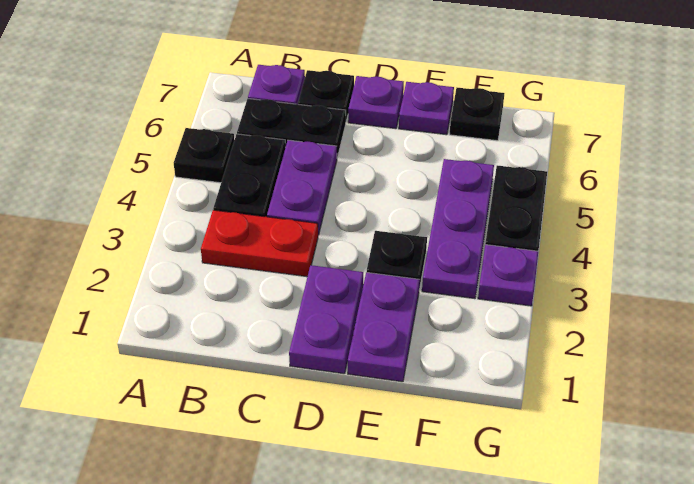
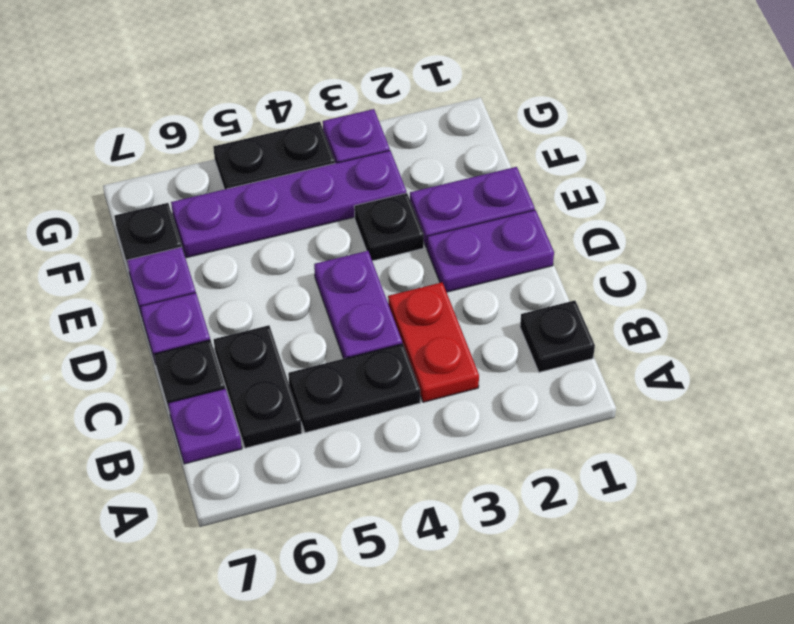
black 1x1 plate [174,128,234,183] -> black 1x1 plate moved to [520,300,595,372]
purple 1x2 plate [267,140,337,235] -> purple 1x2 plate turned to [314,251,402,359]
purple 1x3 plate [422,159,494,299] -> purple 1x4 plate [171,151,406,258]

